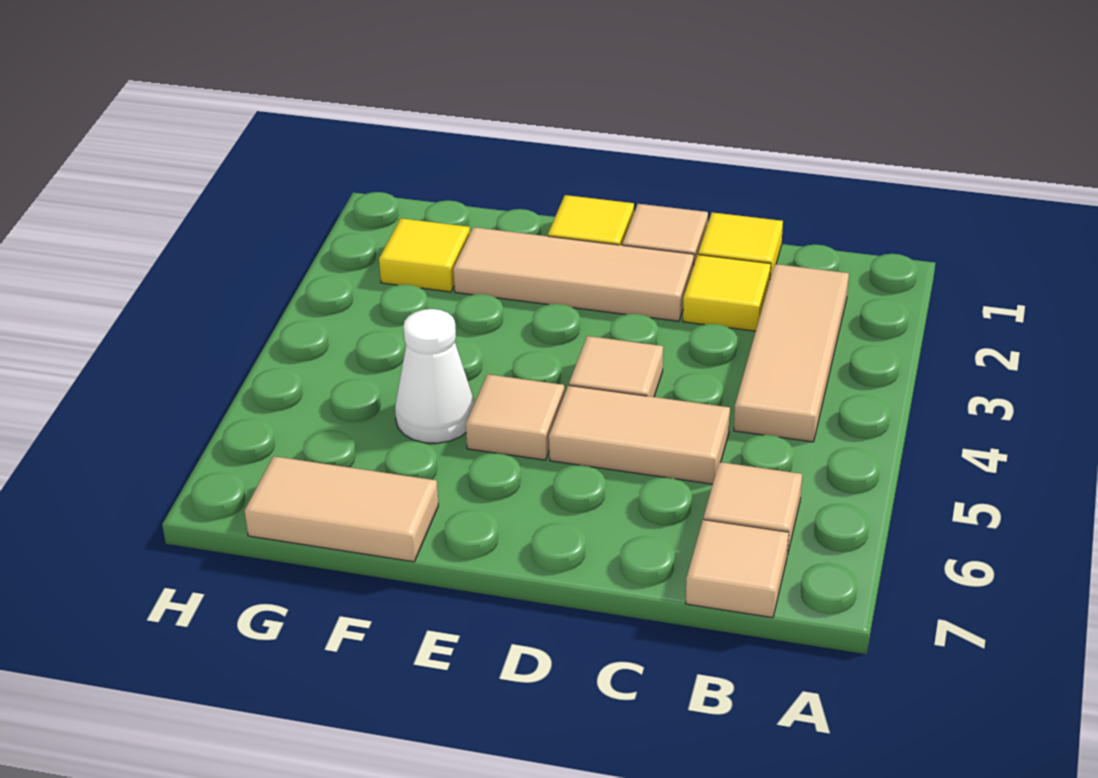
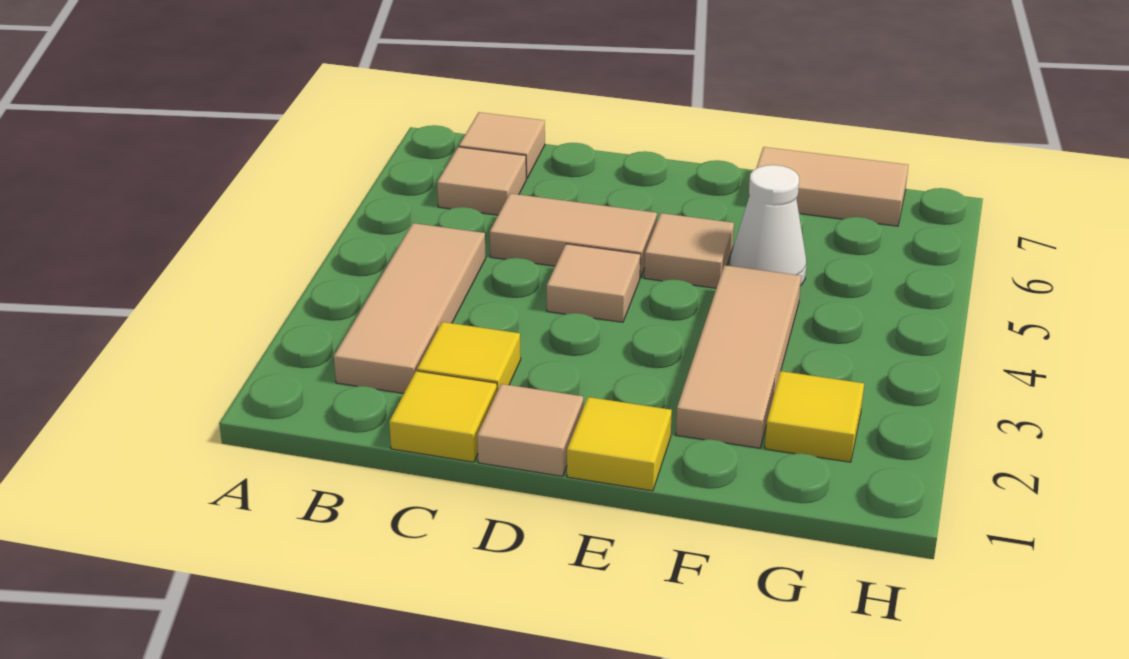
tan 1x3 tile [453,227,694,321] -> tan 1x3 tile turned to [676,265,801,448]

